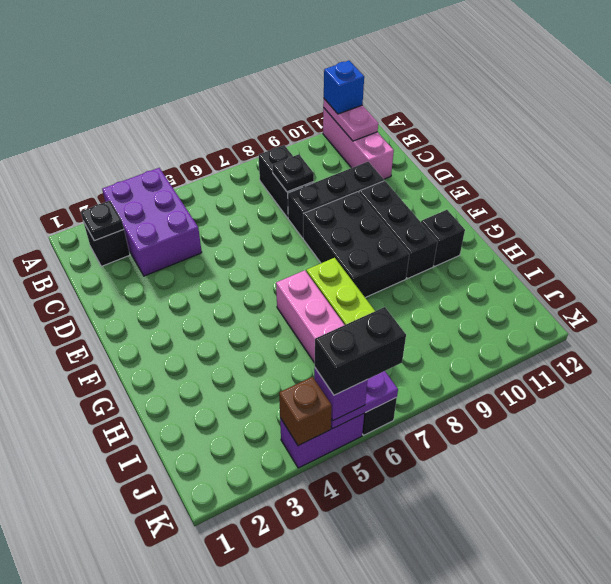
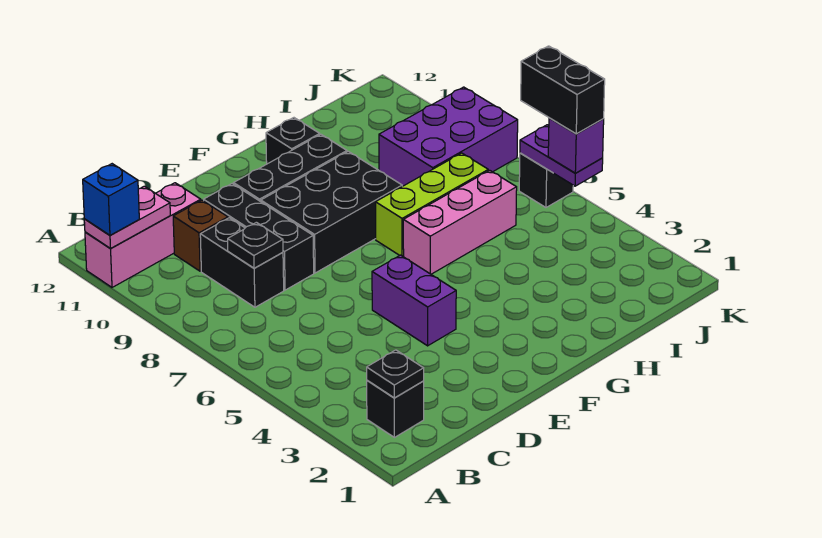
purple 2x3 brick [102,168,202,276] -> purple 2x3 brick moved to [379,87,518,186]
black 1x2 brick [258,145,314,218] -> black 1x2 brick turned to [200,218,284,307]
purple 1x2 brick [280,414,364,468] -> purple 1x2 brick moved to [372,255,456,346]
brown 1x1 brick [279,377,332,446] -> brown 1x1 brick moved to [173,200,228,271]

